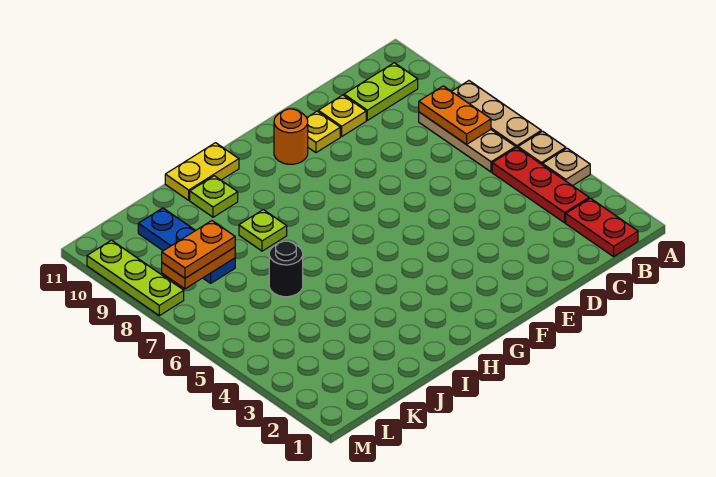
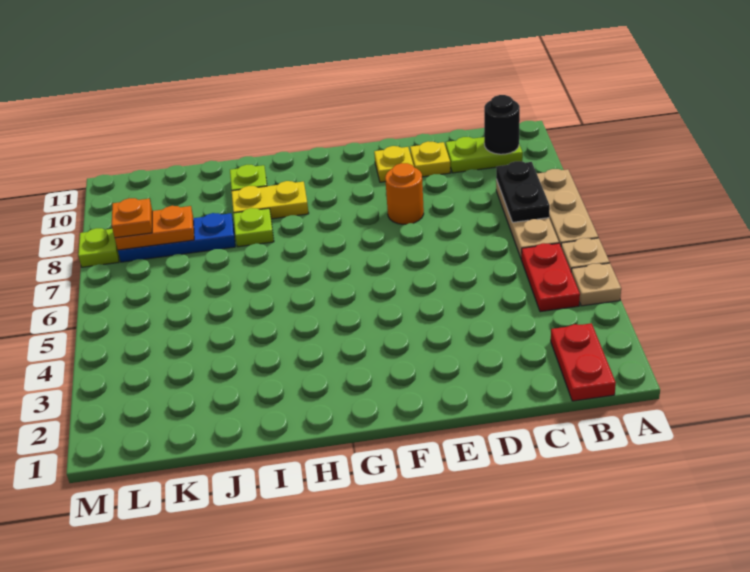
red 1x3 plate [492,148,589,223] -> red 1x2 plate [521,243,580,312]
orange 1x2 plate [419,86,491,144] -> black 1x2 plate [496,161,550,222]
orange 1x1 round brick [274,109,308,164] -> orange 1x1 round brick moved to [385,163,424,224]
yellow 1x2 plate [165,143,239,200] -> yellow 1x2 plate moved to [232,181,309,219]
black 1x1 round brick [269,241,303,297] -> black 1x1 round brick moved to [484,95,520,154]
blue 1x3 plate [138,208,235,283] -> blue 1x3 plate turned to [118,213,235,262]
orange 1x2 plate [162,221,235,278] -> orange 1x1 plate [112,198,152,238]
lime 1x3 plate [87,240,184,316] -> lime 1x1 plate [78,228,119,267]

